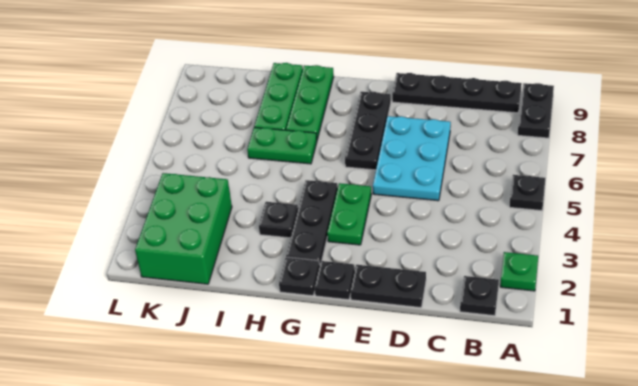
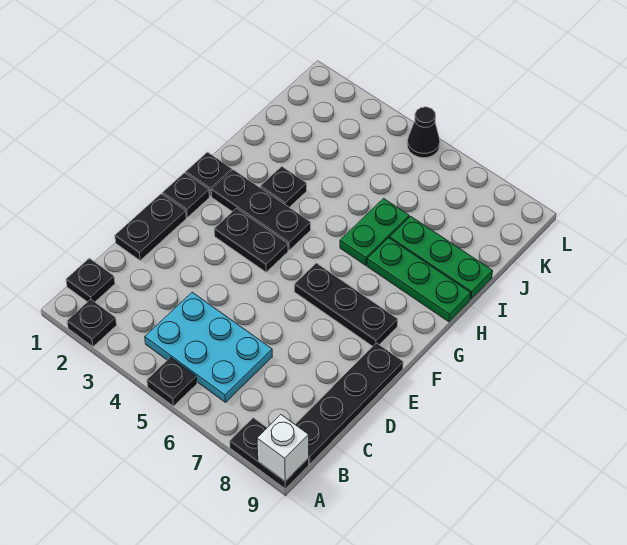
green 1x1 plate [500,252,538,291] -> black 1x1 plate [67,299,117,347]
none -> white 1x1 brick [257,415,309,481]
cyan 2x3 plate [373,116,451,201] -> cyan 2x3 plate moved to [145,292,272,402]
green 1x2 plate [327,183,371,245] -> black 1x2 plate [214,208,288,272]
green 2x3 brick [135,173,232,284] -> none
none -> black 1x1 cone [407,107,440,158]

